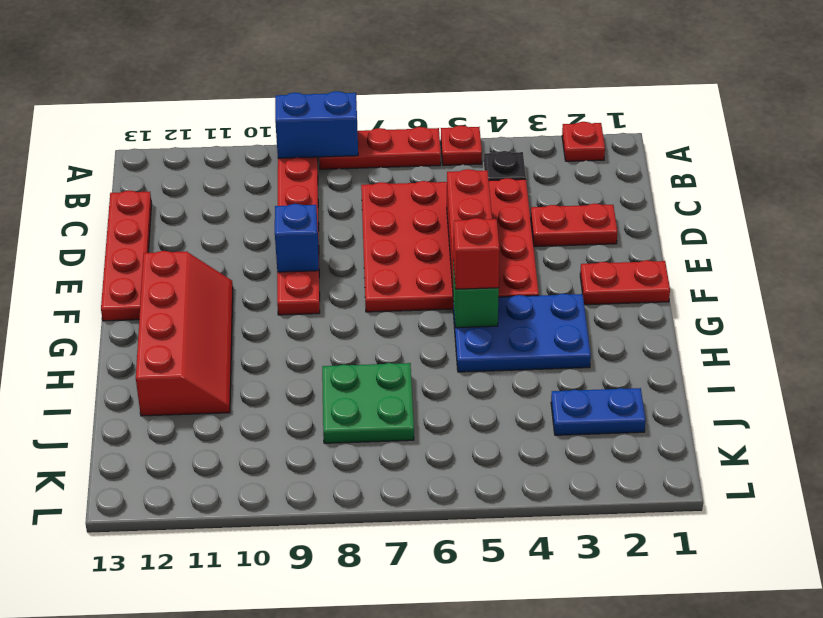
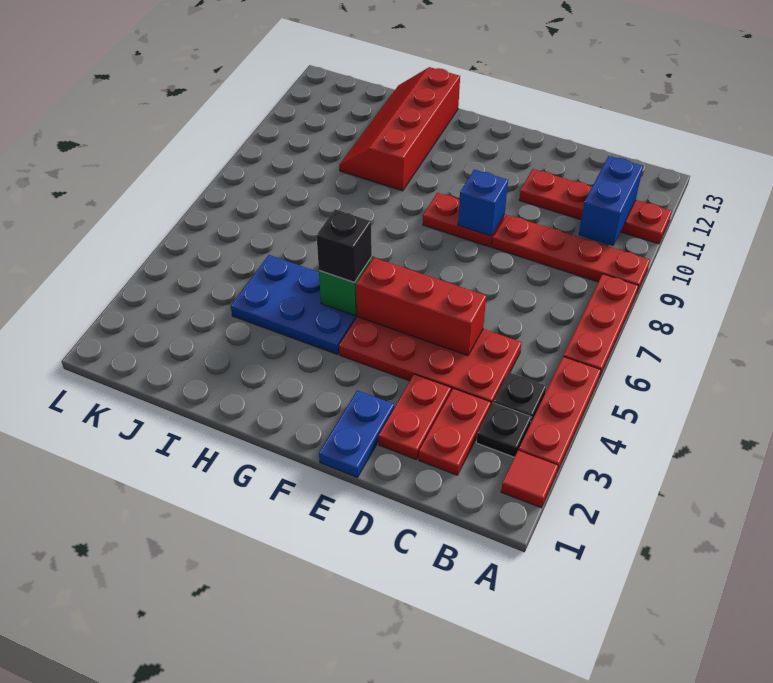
red 1x1 plate [562,122,605,161] -> red 1x1 tile [501,450,558,508]
red 1x1 plate [441,125,482,165] -> red 1x3 plate [519,357,601,472]
blue 1x2 brick [275,91,358,158] -> blue 1x2 brick moved to [579,156,643,246]
none -> black 1x1 plate [476,403,531,457]
red 4x4 plate [361,178,539,312] -> red 2x4 plate [339,317,522,407]
red 1x4 plate [101,191,152,321] -> red 1x4 plate moved to [519,169,672,244]
red 1x2 plate [580,260,670,305] -> red 1x2 plate moved to [419,388,491,475]
red 2x4 slope [136,251,233,416] -> red 2x4 slope turned to [339,67,460,191]
blue 2x3 plate [453,294,591,372] -> blue 2x3 plate turned to [231,255,357,354]
red 1x1 brick [453,218,500,289] -> black 1x1 brick [317,209,372,282]
green 2x2 plate [322,363,414,443] -> none
blue 1x2 plate [551,388,646,435] -> blue 1x2 plate moved to [319,390,394,477]

